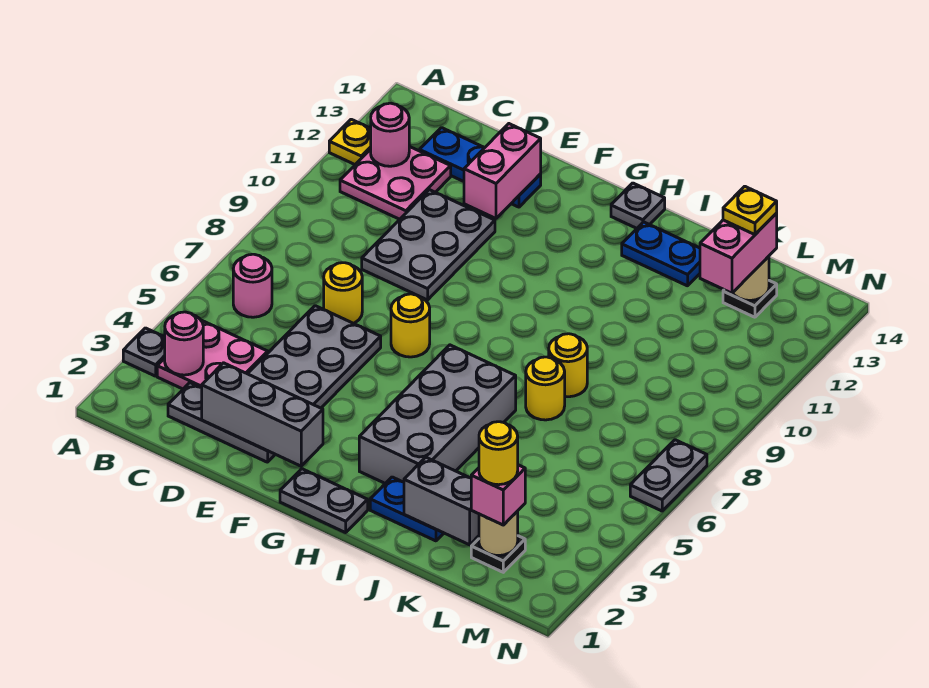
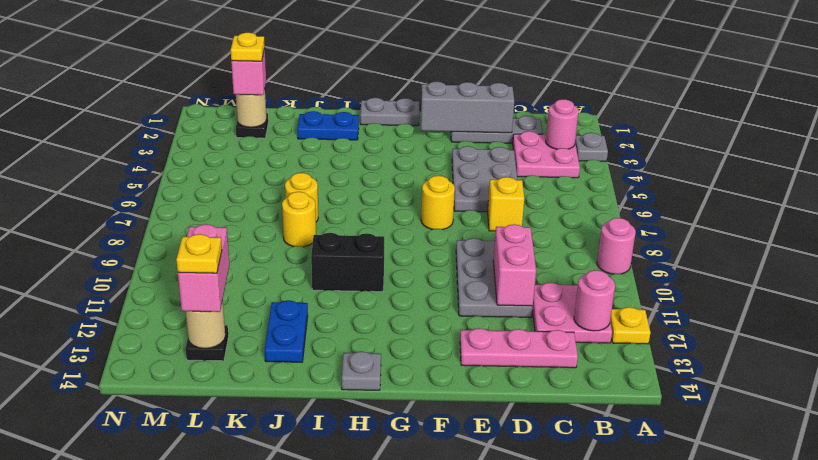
pink 1x1 round brick [233,254,272,317] -> pink 1x1 round brick moved to [597,218,636,274]
blue 1x3 plate [420,128,541,207] -> pink 1x3 plate [460,328,578,368]
yellow 1x1 round brick [324,263,362,323] -> yellow 1x1 brick [488,177,524,231]
pink 1x2 brick [464,124,541,218] -> pink 1x2 brick moved to [493,224,536,306]
grey 2x4 brick [359,345,516,483] -> none
none -> black 1x2 brick [311,233,384,292]
blue 1x2 plate [622,222,700,286] -> blue 1x2 plate turned to [265,300,308,362]
grey 1x2 brick [404,457,479,545] -> none
yellow 1x1 round brick [479,422,518,485] -> yellow 1x1 plate [231,33,265,61]
grey 1x2 plate [630,440,707,511] -> none

